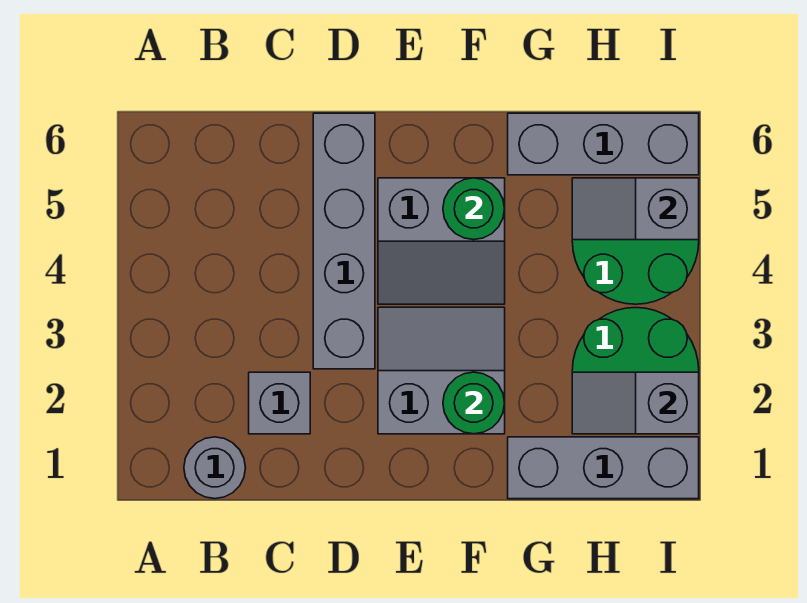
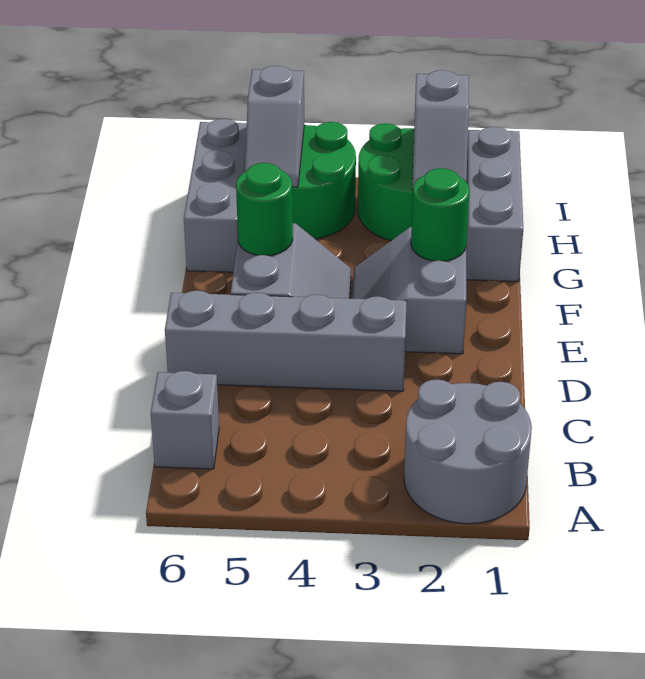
grey 1x1 round brick [184,437,245,499] -> grey 2x2 round brick [404,379,532,524]
grey 1x1 brick [249,372,310,434] -> grey 1x1 brick moved to [151,371,219,469]

